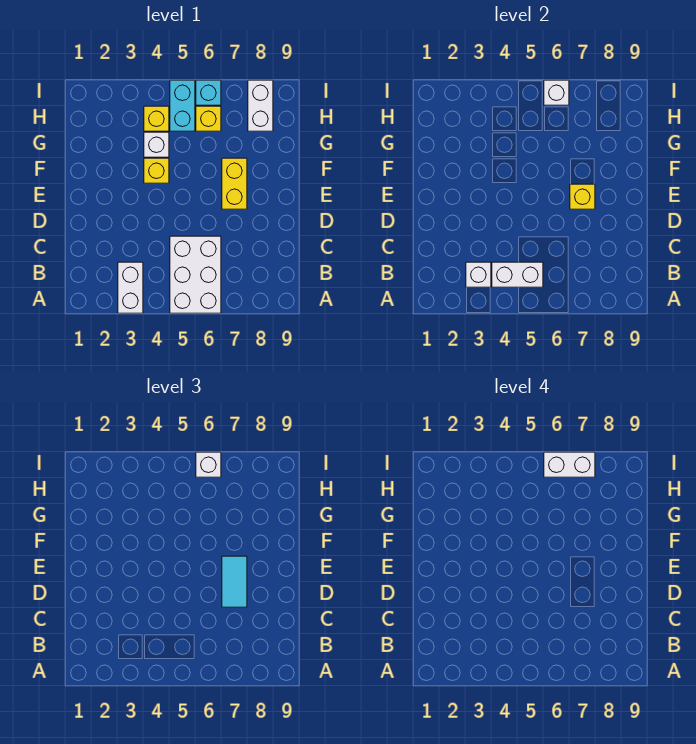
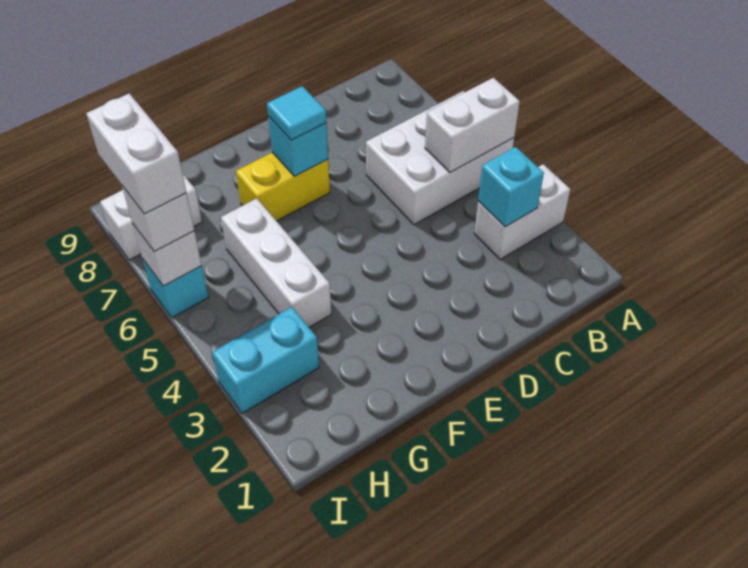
white 1x1 brick [466,262,491,287] -> cyan 1x1 brick [478,147,544,227]
white 1x2 brick [492,262,543,287] -> white 1x2 brick turned to [425,78,520,172]
cyan 1x2 tile [222,556,247,607] -> cyan 1x1 tile [267,86,326,140]
yellow 1x1 brick [570,184,595,209] -> cyan 1x1 brick [268,116,328,176]
yellow 1x1 brick [144,158,169,183] -> none
white 1x1 brick [144,132,169,157] -> white 1x3 brick [221,198,331,327]
yellow 1x1 brick [144,106,169,131] -> none
cyan 1x2 brick [170,80,195,131] -> cyan 1x2 brick moved to [212,307,319,413]
yellow 1x1 brick [196,106,221,131] -> none

